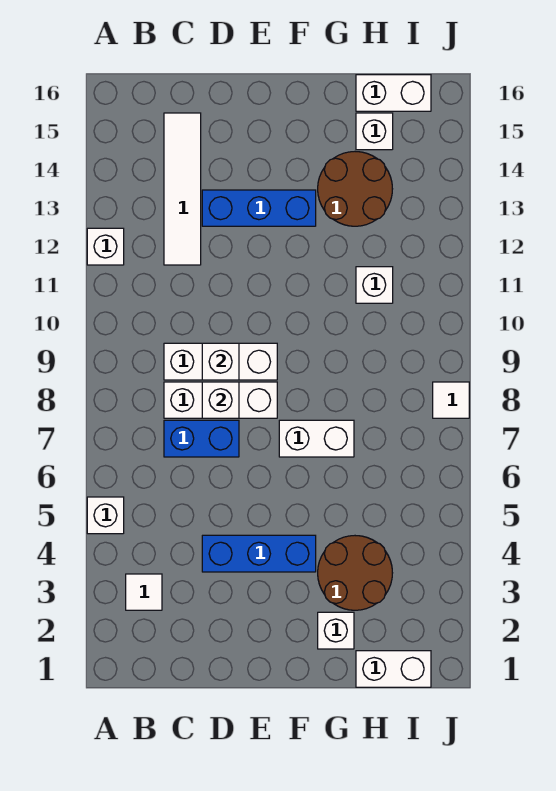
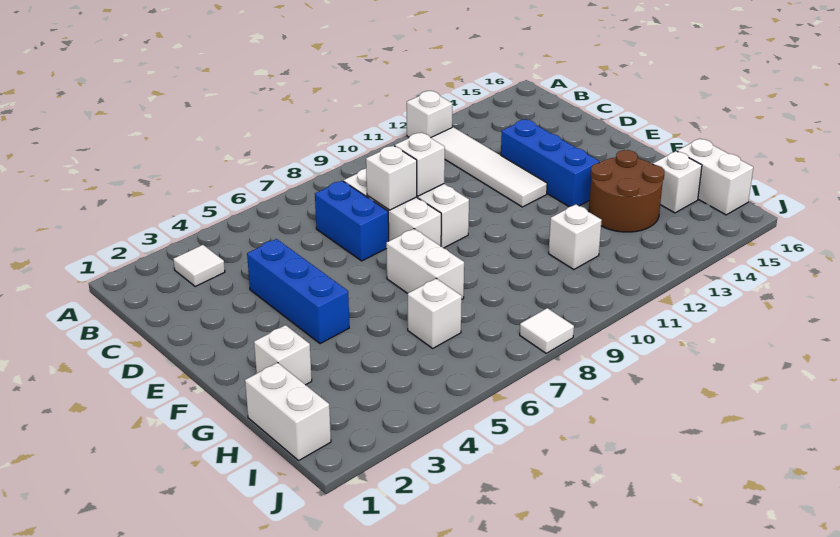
white 1x1 brick [87,497,124,534] -> white 1x1 brick moved to [408,279,462,348]
white 1x4 tile [164,113,201,265] -> white 1x4 tile turned to [431,127,547,207]
brown 2x2 round brick [318,536,392,610] -> none

